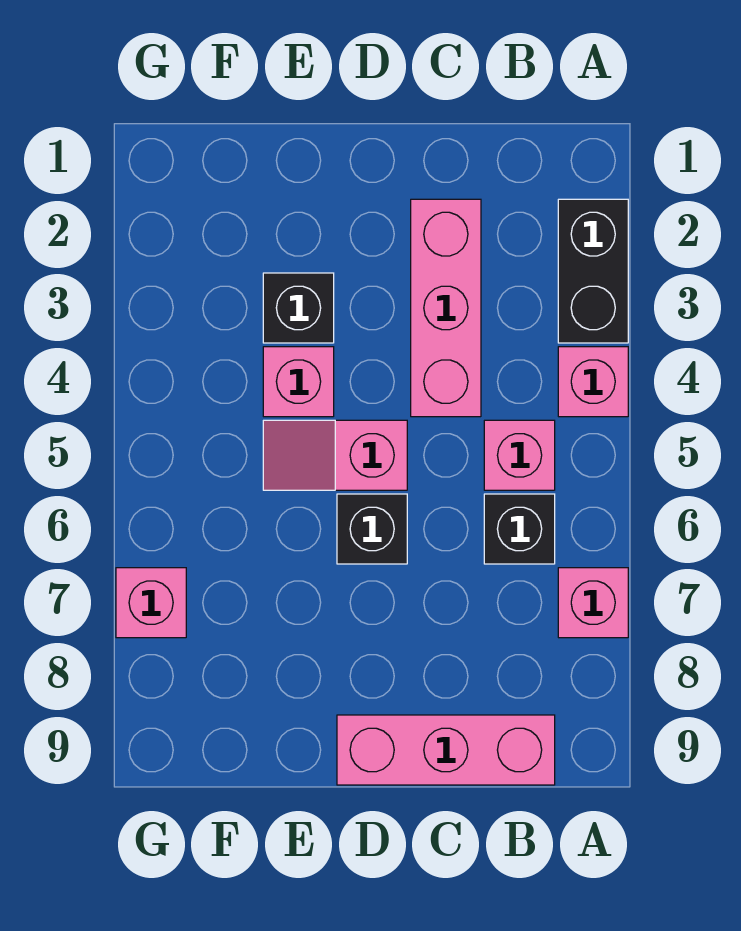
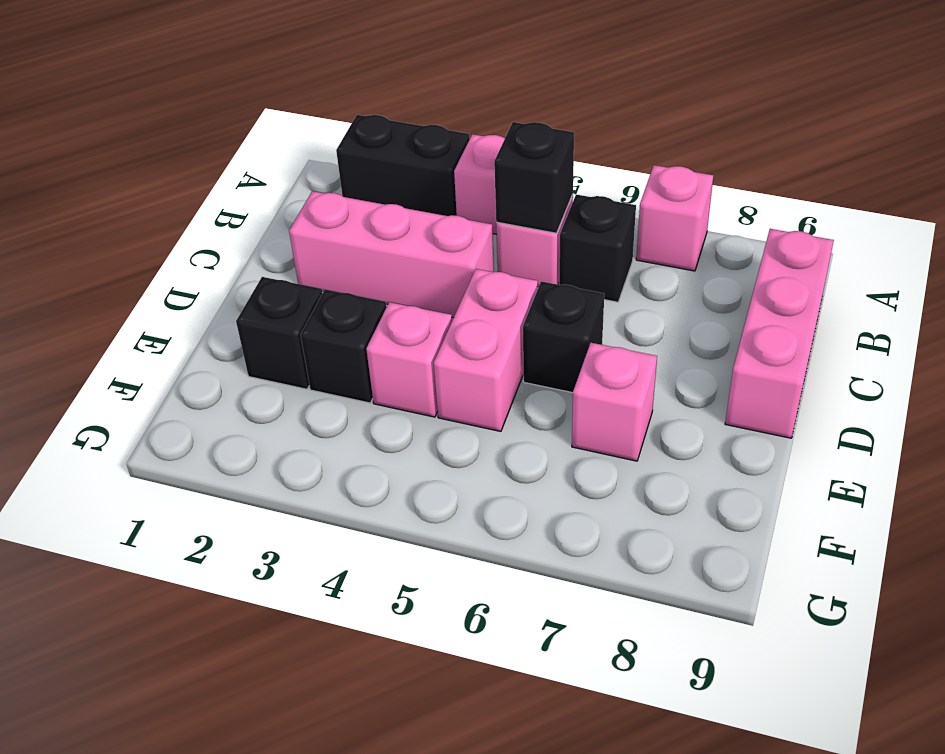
none -> black 1x1 brick [494,122,574,233]
pink 1x2 slope [263,420,407,490] -> pink 1x2 brick [434,269,538,431]
none -> black 1x1 brick [236,277,323,389]
pink 1x1 brick [116,568,186,638] -> pink 1x1 brick moved to [572,343,657,461]

